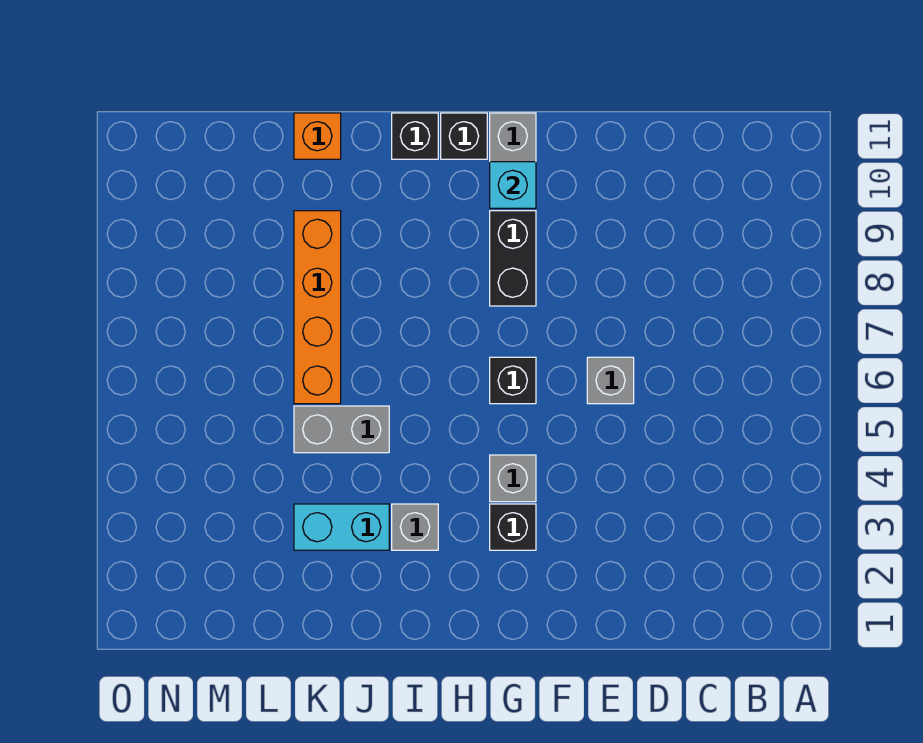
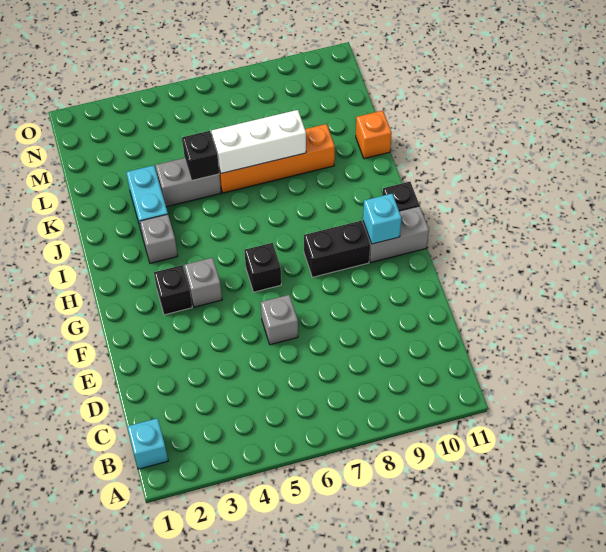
none -> cyan 1x1 brick [127,418,168,469]
black 1x1 brick [392,113,438,159] -> black 1x1 brick moved to [182,131,219,181]
grey 1x2 brick [294,406,389,453] -> grey 1x2 brick turned to [156,158,221,207]
none -> white 1x3 brick [212,110,306,173]

